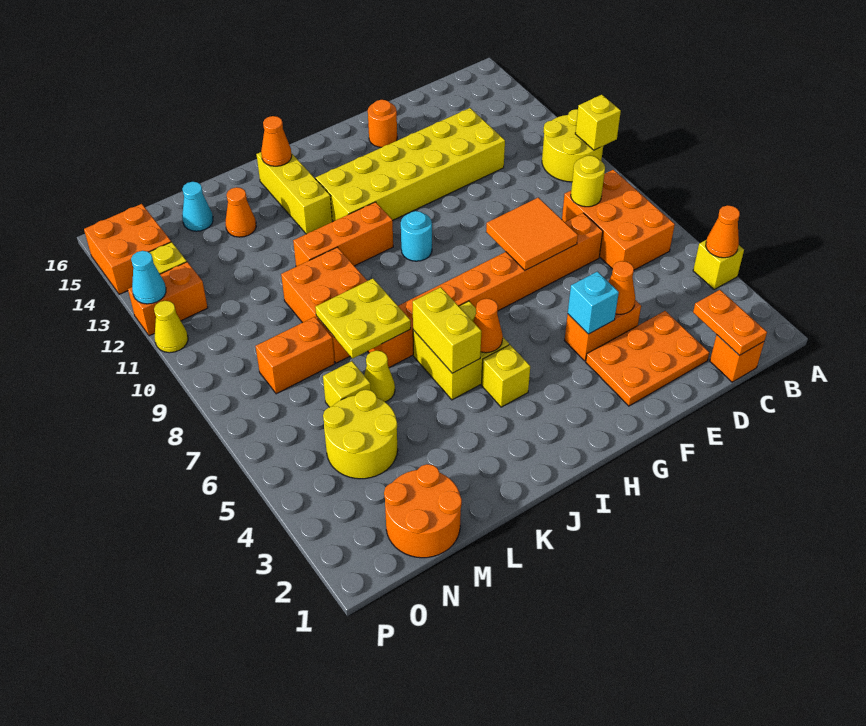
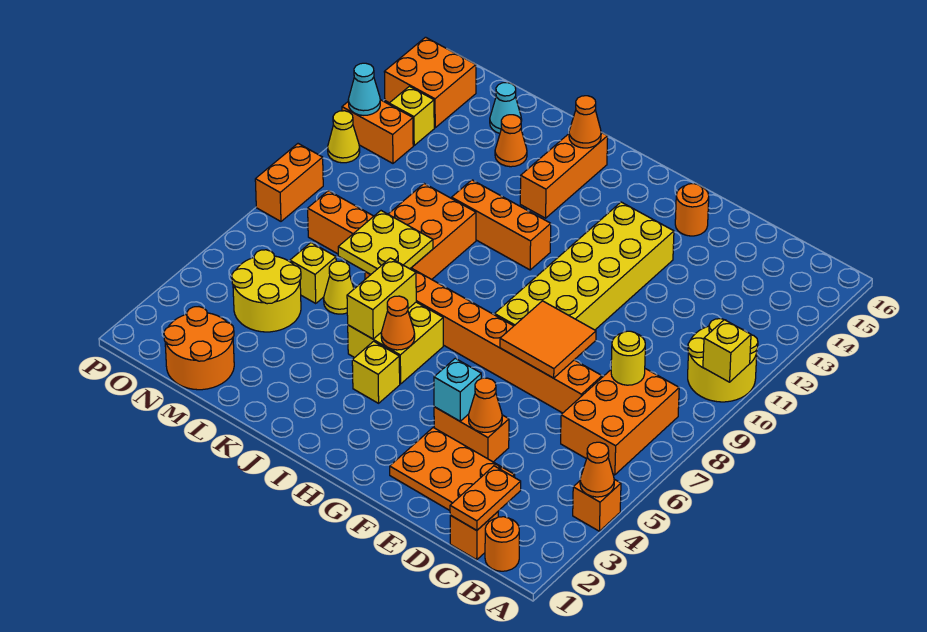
yellow 1x1 brick [693,240,744,289] -> orange 1x1 brick [573,479,621,531]
none -> orange 1x1 round brick [485,517,519,571]
yellow 2x6 brick [316,108,505,221] -> yellow 2x6 brick turned to [495,202,674,330]
cyan 1x1 round brick [401,211,432,261] -> none
yellow 1x3 brick [256,152,332,234] -> orange 1x3 brick [520,132,608,218]
none -> orange 1x2 brick [255,144,323,221]

